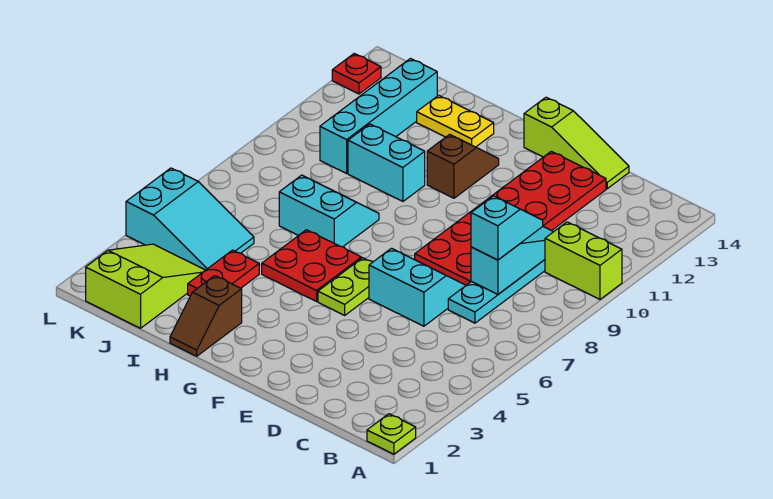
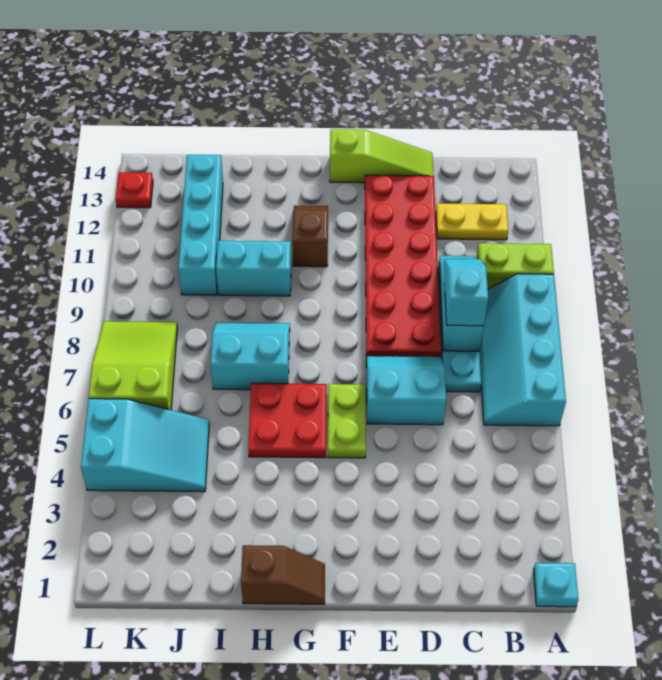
lime 1x1 plate [367,414,416,454] -> cyan 1x1 plate [534,563,578,607]
none -> cyan 2x4 slope [479,274,566,426]
brown 1x2 slope [170,276,242,356] -> brown 1x2 slope turned to [241,545,325,604]
yellow 1x2 plate [417,95,494,147] -> yellow 1x2 plate moved to [436,203,508,240]
red 1x2 plate [188,250,259,296] -> none
lime 2x3 slope [86,244,205,328] -> lime 2x3 slope moved to [89,321,177,410]

